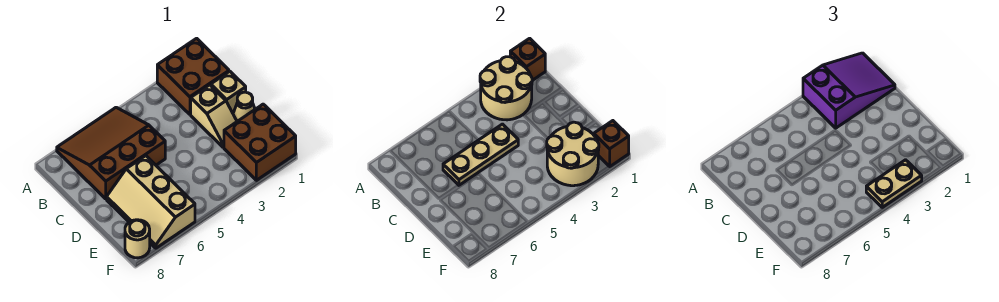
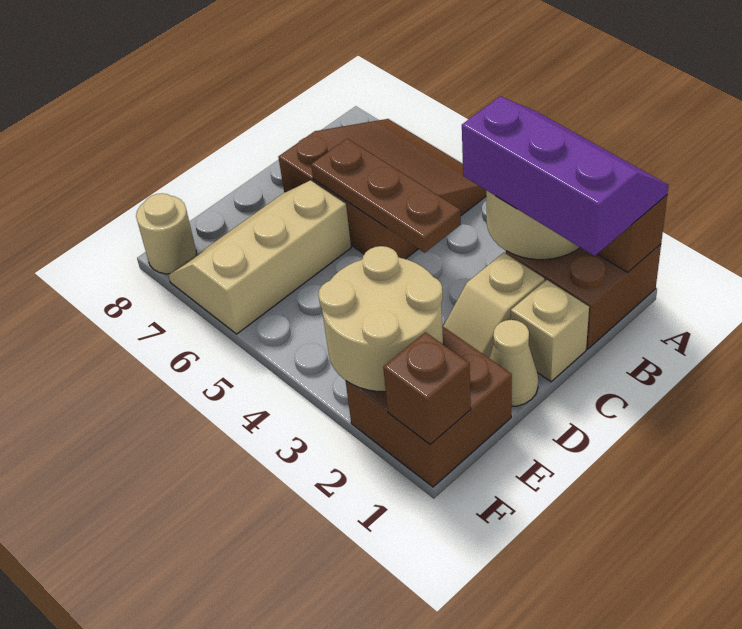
purple 2x3 slope [803,53,895,128] -> purple 2x3 slope turned to [462,96,669,256]
tan 1x3 plate [443,124,518,185] -> brown 1x3 plate [311,139,461,253]
tan 1x2 plate [866,160,922,207] -> none

